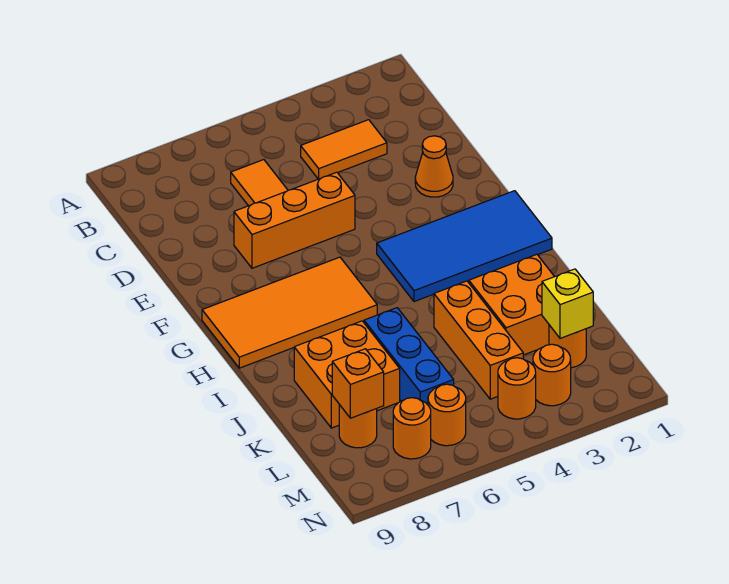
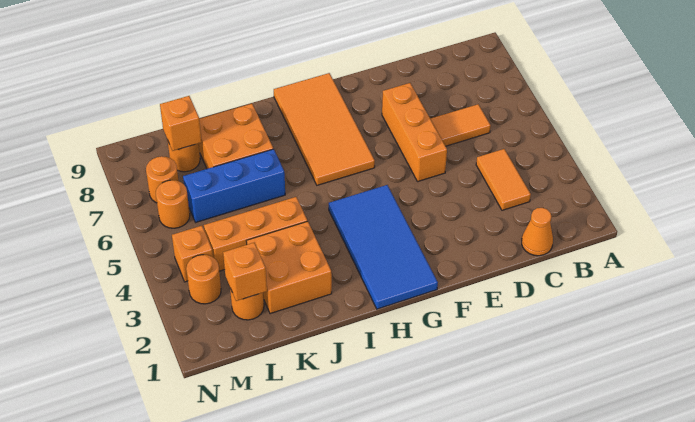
orange 1x1 cone [415,136,453,197] -> orange 1x1 cone moved to [522,208,553,256]
yellow 1x1 brick [542,269,593,338] -> orange 1x1 brick [223,243,267,301]
orange 1x1 round brick [498,358,536,419] -> orange 1x1 brick [172,226,213,282]

